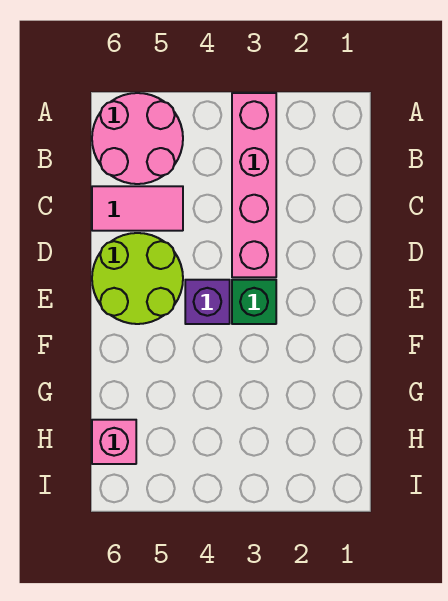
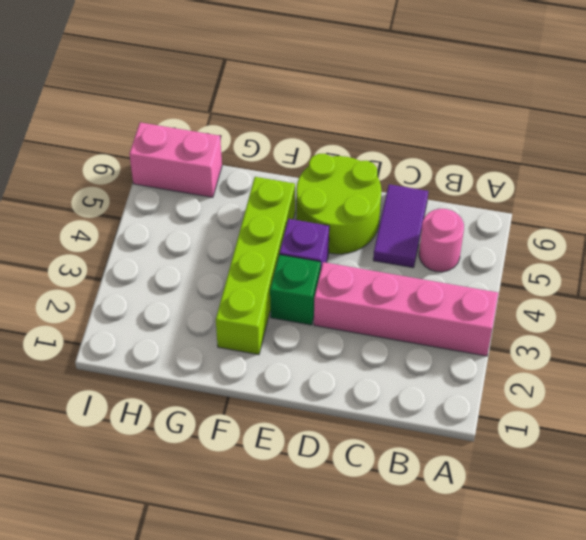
pink 2x2 round brick [92,93,183,184] -> pink 1x1 round brick [419,209,464,272]
pink 1x2 tile [92,186,183,231] -> purple 1x2 tile [373,184,428,268]
none -> lime 1x4 brick [216,177,295,355]
pink 1x1 brick [92,420,136,464] -> pink 1x2 brick [129,122,222,197]

